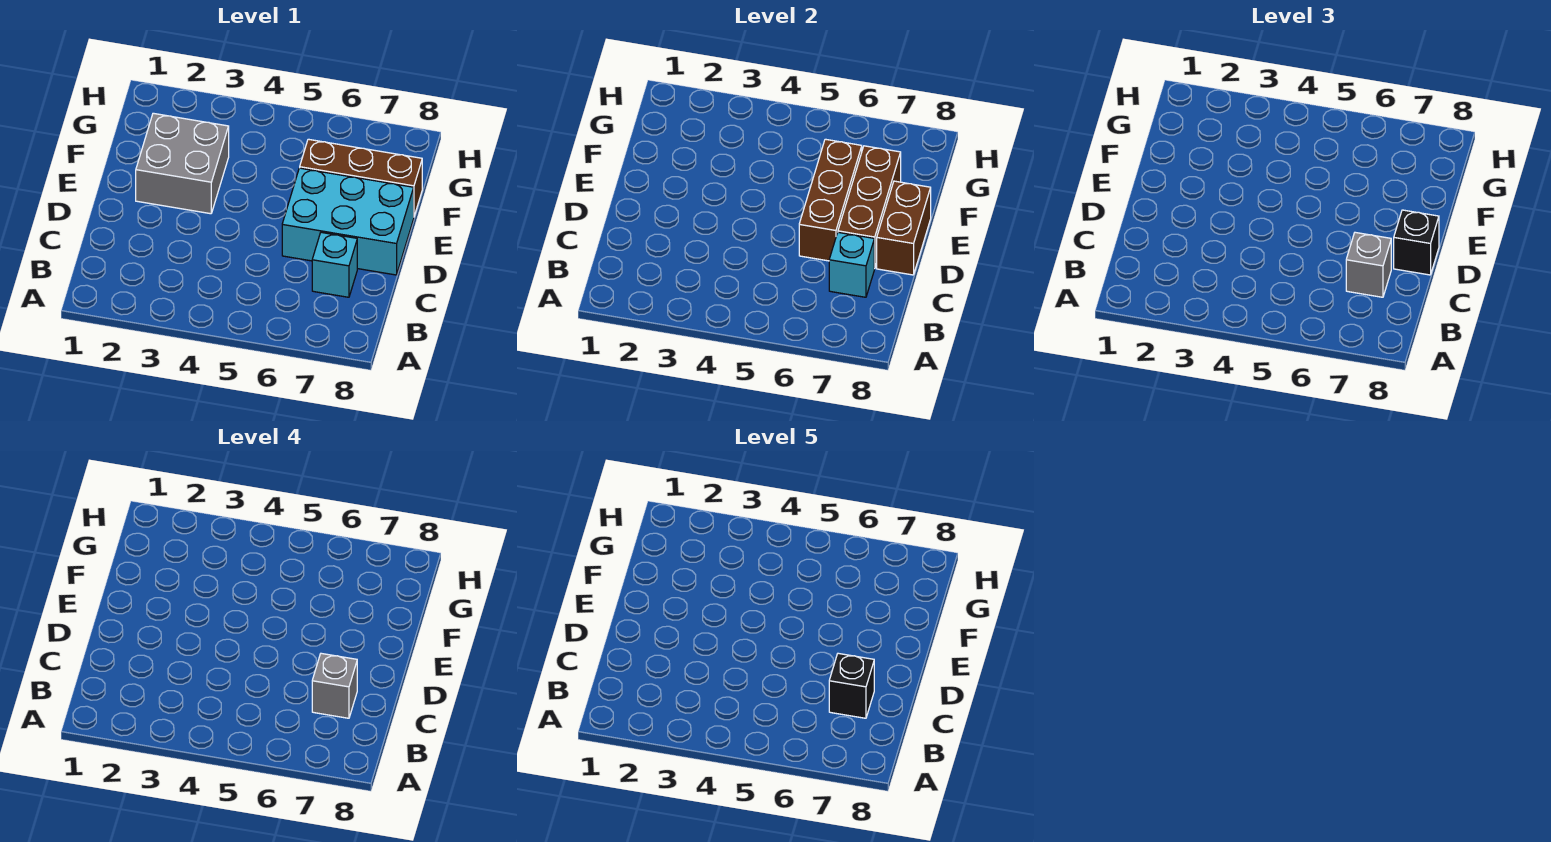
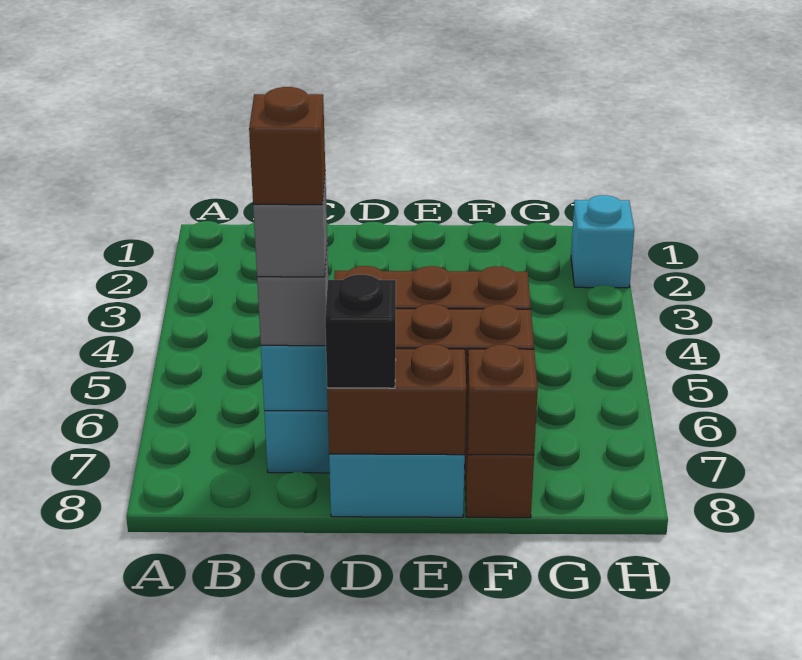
black 1x1 brick [829,653,874,718] -> brown 1x1 brick [249,87,325,205]
grey 2x2 brick [136,113,229,214] -> none
none -> brown 1x1 brick [467,345,538,455]
none -> cyan 1x1 brick [571,195,634,288]

